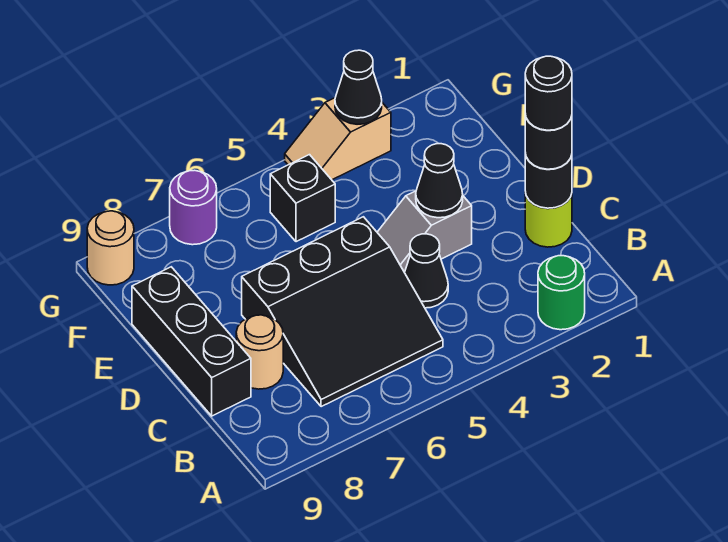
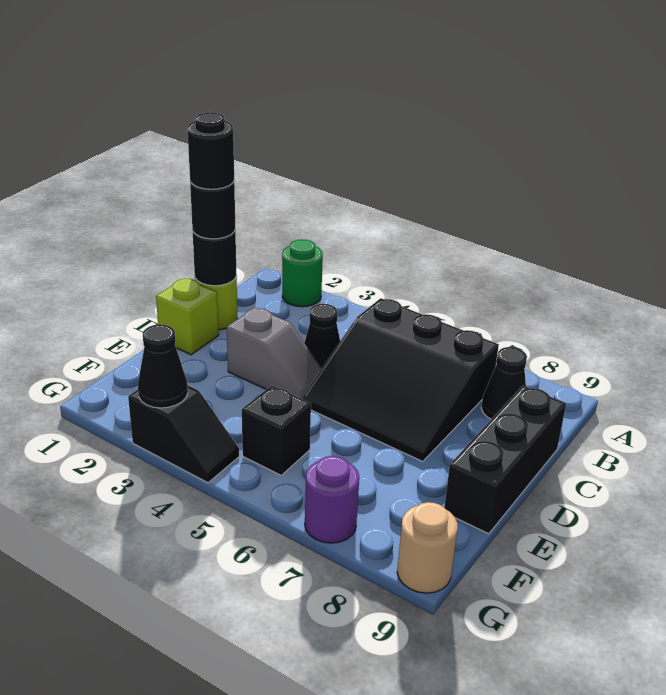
black 3x3 slope [242,217,443,407] -> black 3x3 slope turned to [302,298,499,462]
tan 1x1 round brick [236,315,283,389] -> none
none -> lime 1x1 brick [156,278,219,355]
black 1x1 cone [416,144,463,218] -> black 1x1 cone moved to [481,347,527,419]
tan 1x2 slope [285,98,391,180] -> black 1x2 slope [128,385,239,483]

